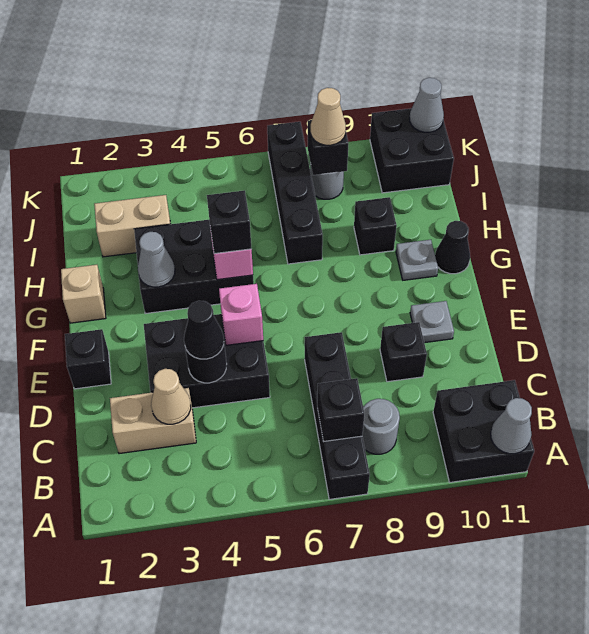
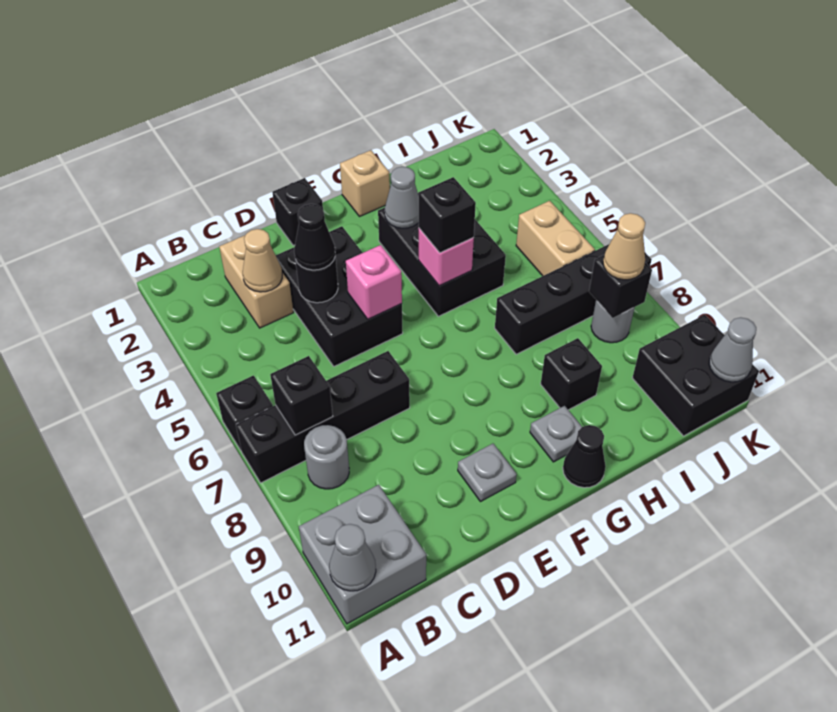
black 2x2 brick [433,380,534,482] -> grey 2x2 brick [299,485,426,624]
black 1x1 brick [380,322,427,382] -> black 1x1 brick moved to [216,376,273,450]
tan 1x2 brick [94,195,170,257] -> tan 1x2 brick moved to [516,201,595,276]

